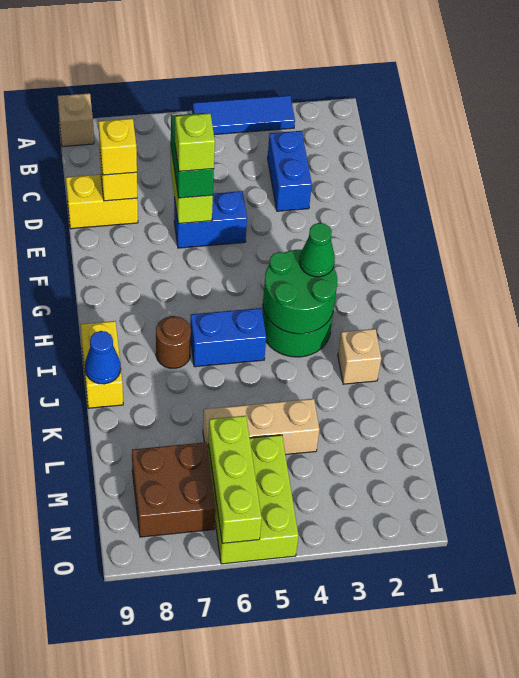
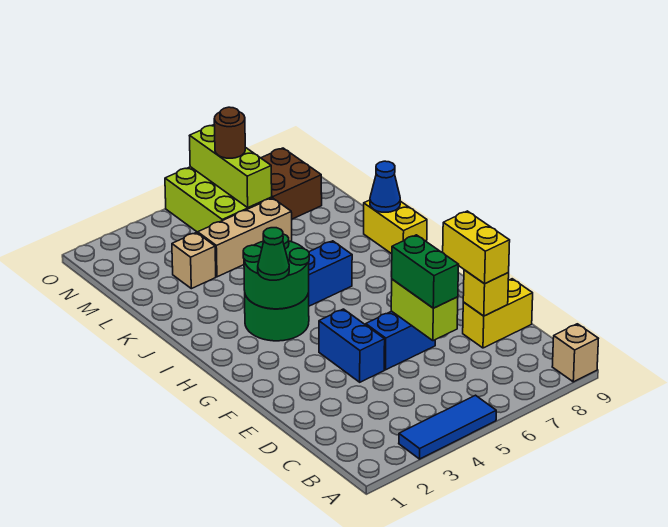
blue 1x2 brick [268,131,312,211] -> blue 1x2 brick moved to [319,309,385,382]
yellow 1x1 brick [98,118,137,175] -> yellow 1x2 brick [443,211,510,284]
lime 1x1 brick [175,113,215,171] -> none
brown 1x1 round brick [156,316,191,368] -> brown 1x1 round brick moved to [214,107,245,158]
tan 1x1 brick [338,329,381,384] -> tan 1x1 brick moved to [172,233,216,289]

